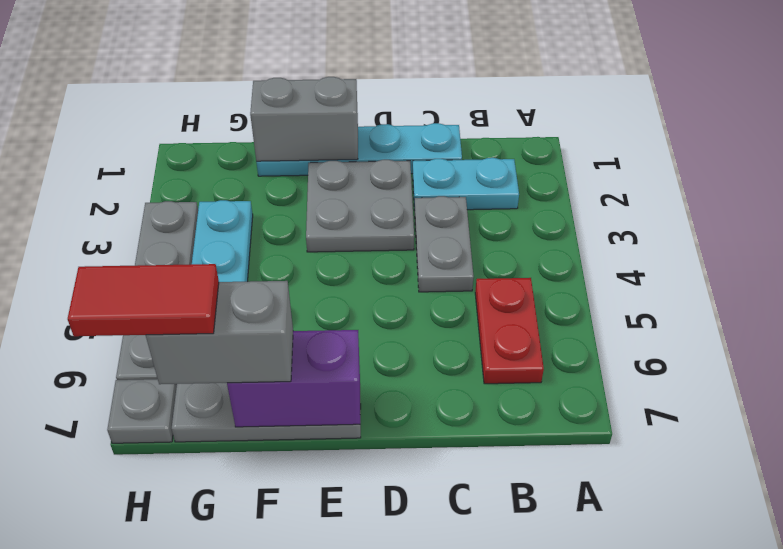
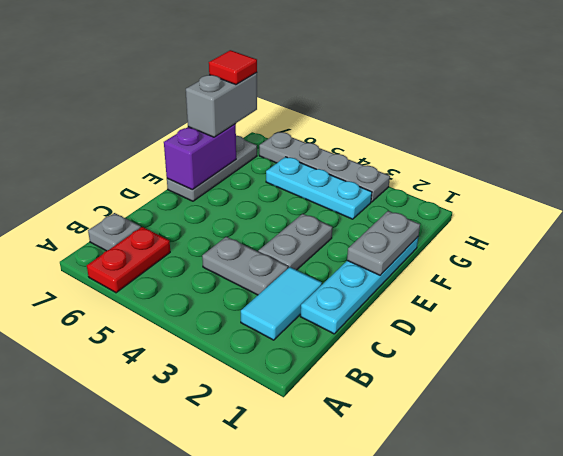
cyan 1x2 plate [413,158,519,210] -> cyan 1x2 tile [241,267,322,340]
red 1x2 plate [475,278,544,384] -> red 1x2 plate turned to [87,227,170,293]
grey 2x2 plate [306,160,414,252] -> grey 1x2 plate [258,214,332,270]
grey 1x2 brick [250,77,358,161] -> grey 1x2 plate [347,211,420,275]
red 1x2 tile [68,264,219,336] -> red 1x1 tile [209,50,257,85]
grey 1x1 plate [107,379,177,443] -> grey 1x1 plate moved to [88,213,141,251]

